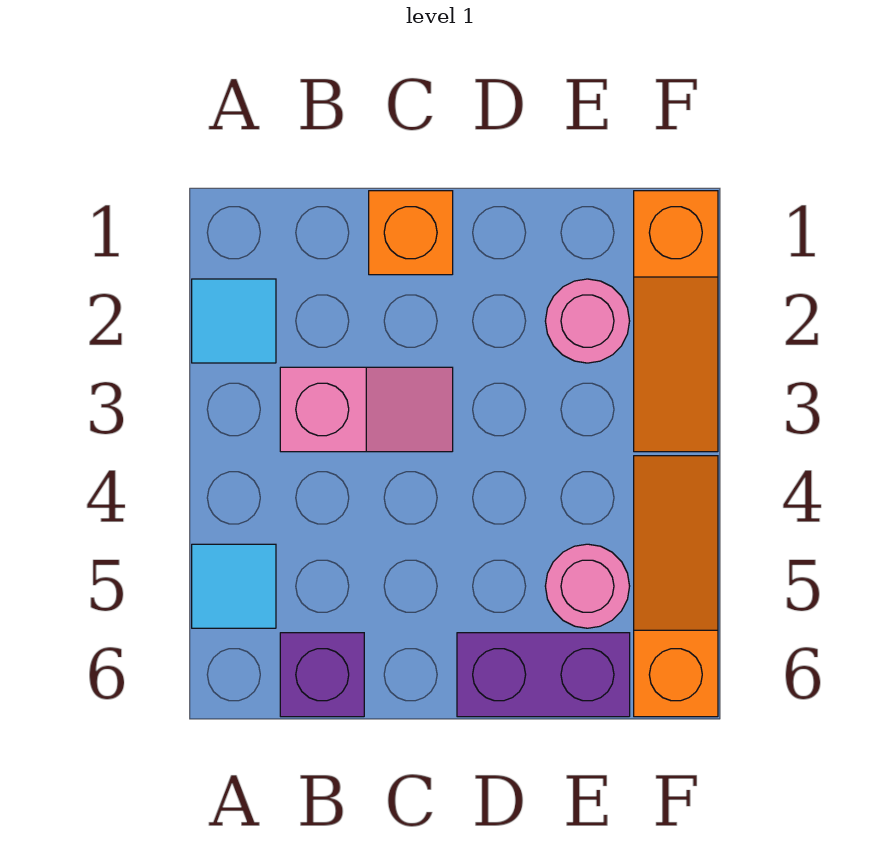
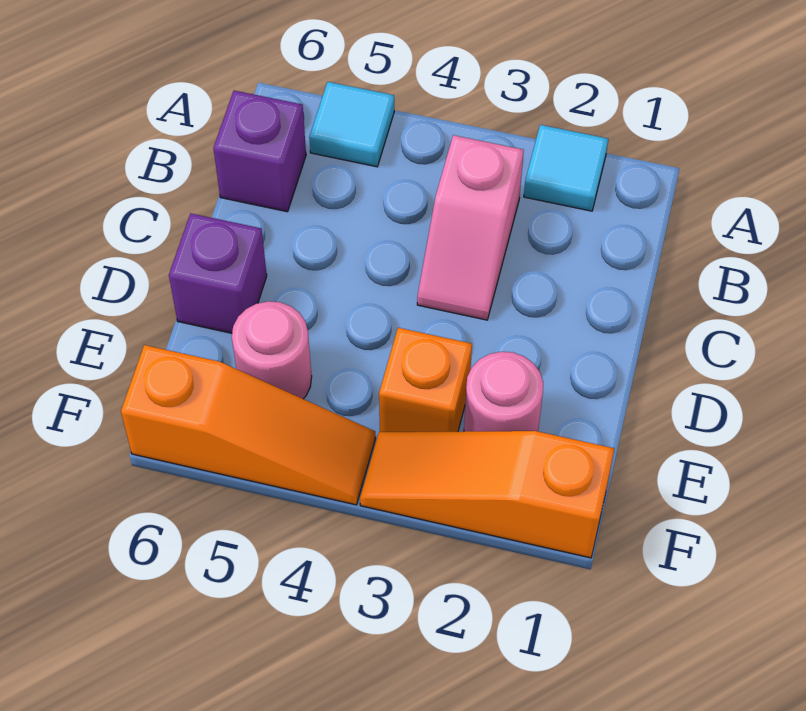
orange 1x1 brick [369,191,453,275] -> orange 1x1 brick moved to [379,328,472,432]
purple 1x2 brick [457,633,630,717] -> purple 1x1 brick [169,213,267,333]

